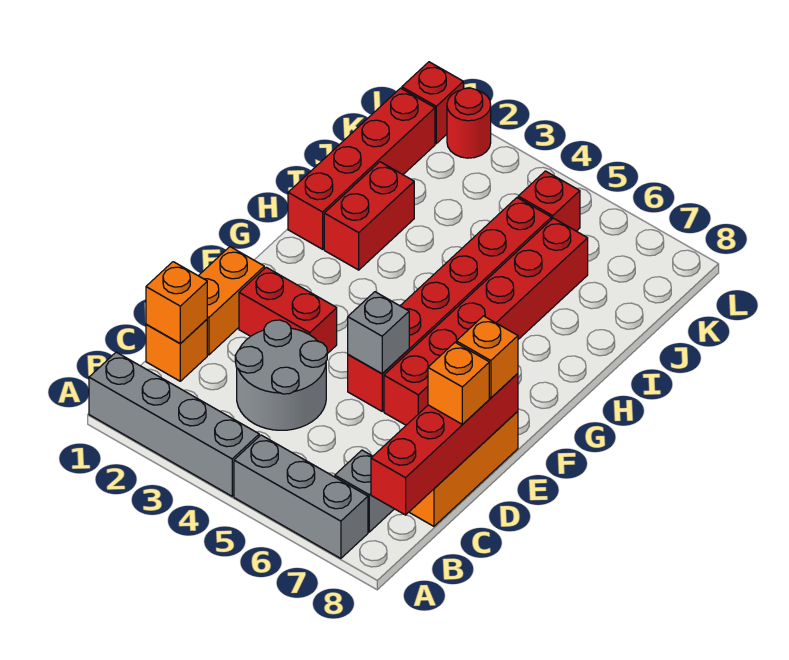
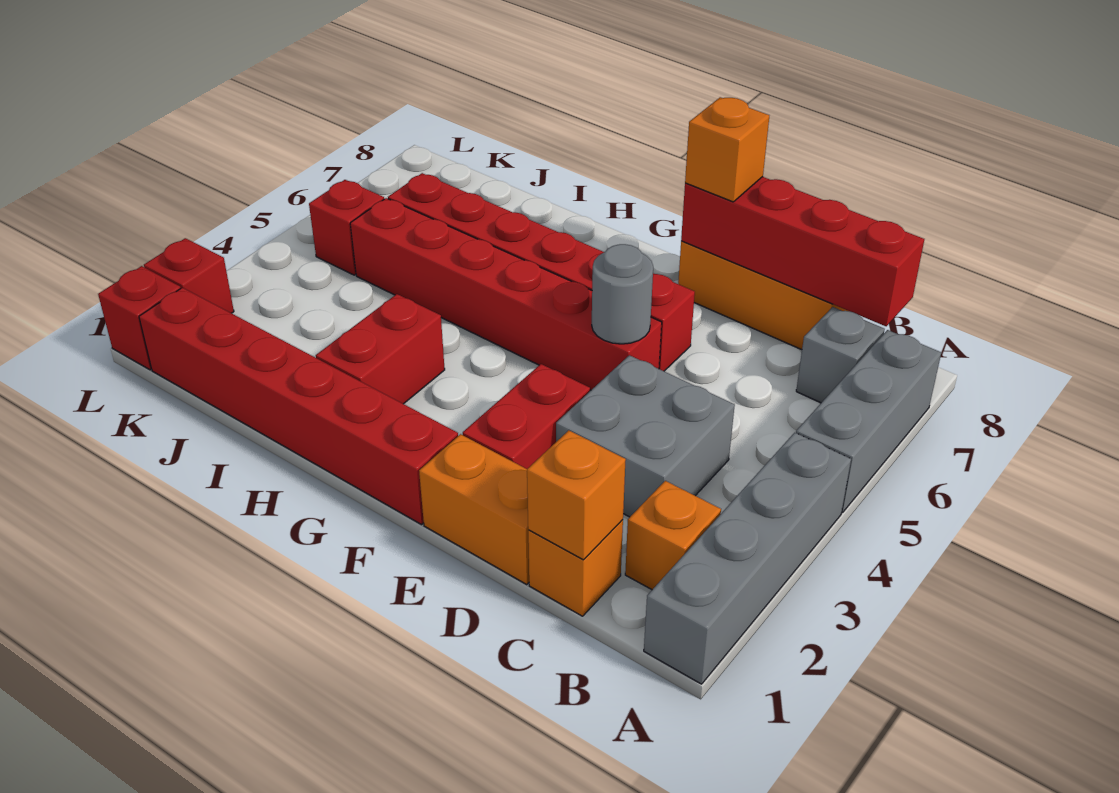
grey 2x2 round brick [235,320,327,430] -> grey 2x2 brick [556,355,735,517]
orange 1x1 brick [428,343,489,424] -> orange 1x1 brick moved to [625,481,721,590]
grey 1x1 brick [348,292,409,374] -> grey 1x1 round brick [592,244,653,344]
red 1x4 brick [288,88,435,249] -> red 1x6 brick [139,288,458,525]
red 1x2 brick [324,162,414,270] -> red 1x2 brick turned to [316,294,445,404]
red 1x1 round brick [447,88,491,158] -> red 1x1 brick [144,238,234,313]

